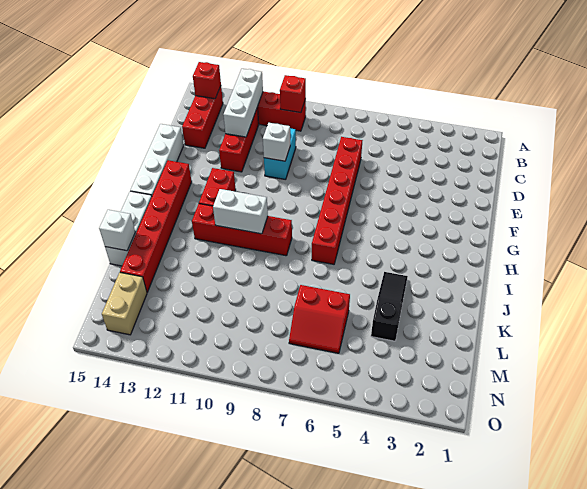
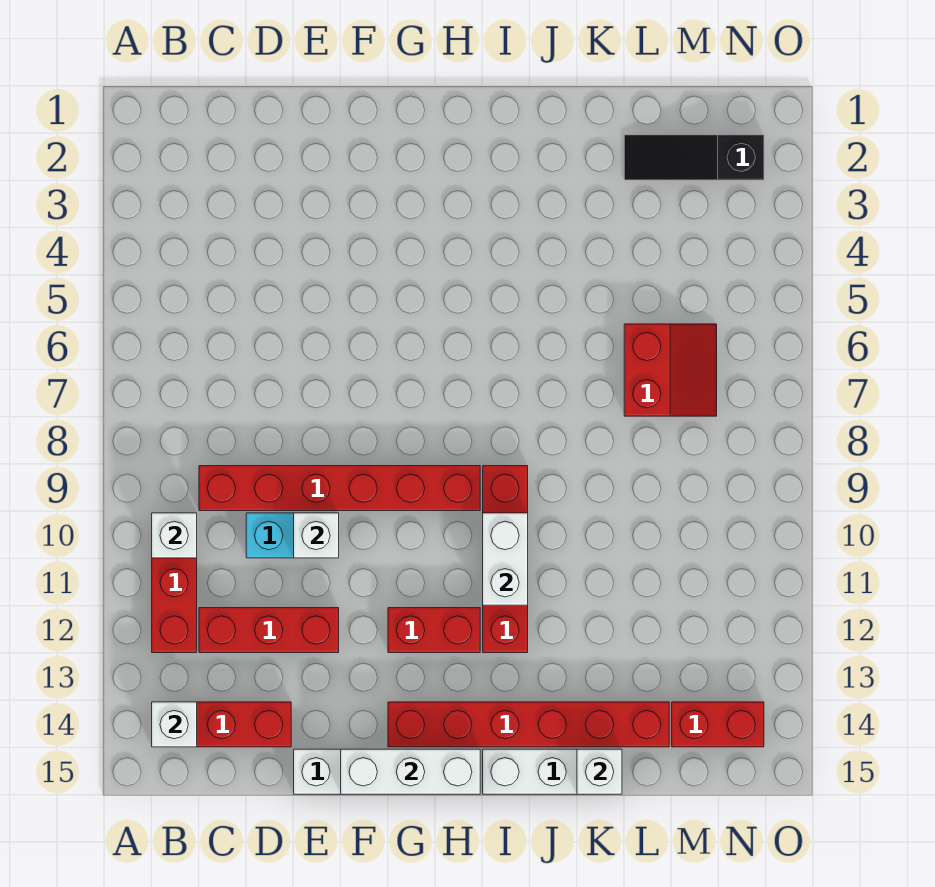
red 1x1 brick [280,75,306,113] -> white 1x1 brick [152,513,197,558]
white 1x3 brick [223,69,263,137] -> white 1x3 brick moved to [341,749,480,794]
red 1x1 brick [193,62,221,99] -> white 1x1 brick [152,702,197,747]
red 1x6 brick [312,137,363,264] -> red 1x6 brick moved to [199,466,480,511]
black 1x3 slope [371,272,408,341] -> black 1x3 slope moved to [624,135,764,180]
tan 1x2 brick [102,273,147,335] -> red 1x2 brick [672,702,764,747]

